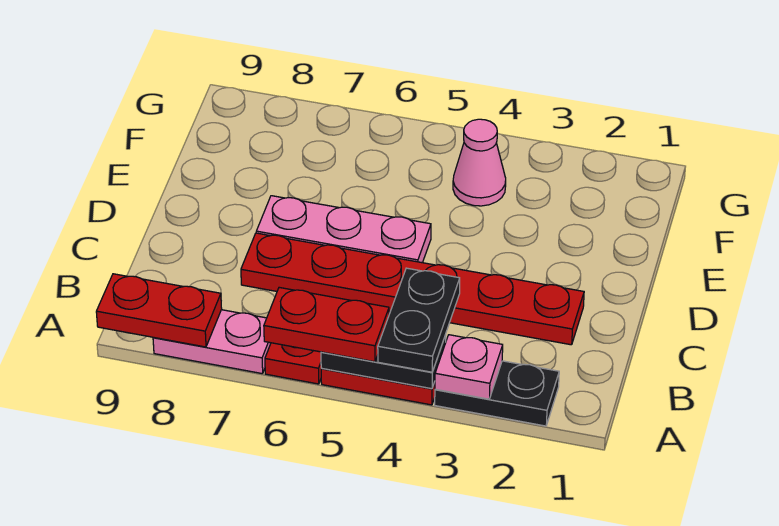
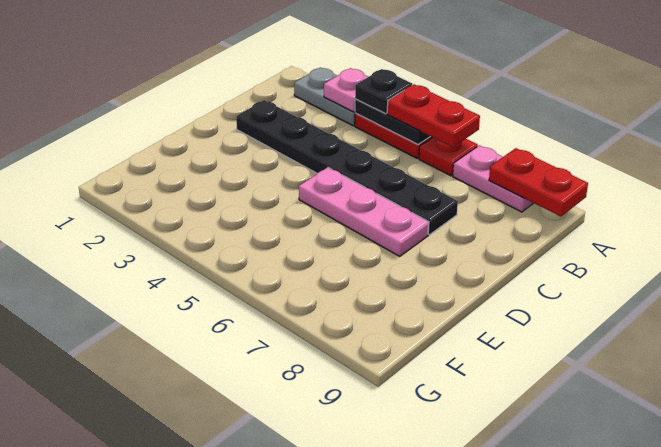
black 1x2 plate [435,361,559,426] -> grey 1x2 plate [294,68,355,126]
black 1x2 plate [378,268,460,372] -> black 1x1 plate [355,69,412,114]
red 1x6 plate [241,233,584,345] -> black 1x6 plate [236,100,458,235]
pink 1x1 cone [453,119,506,206] -> none

